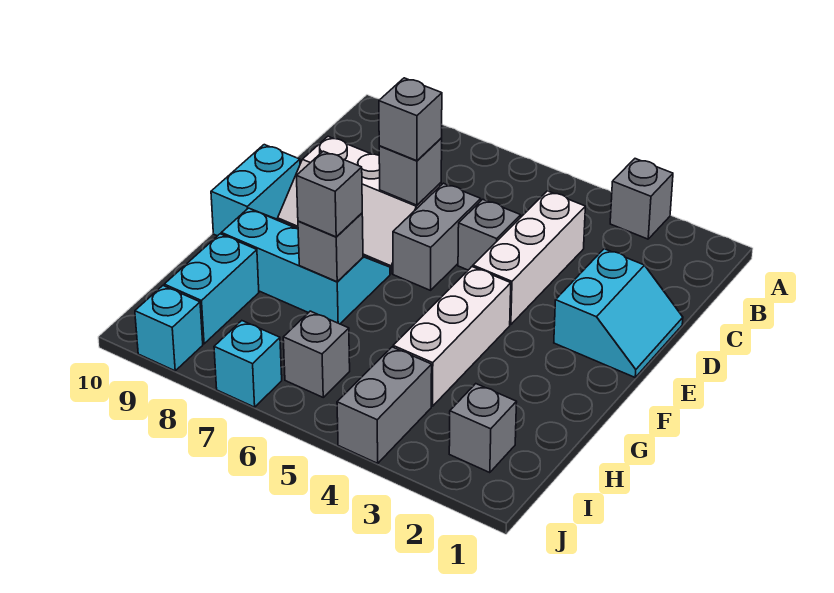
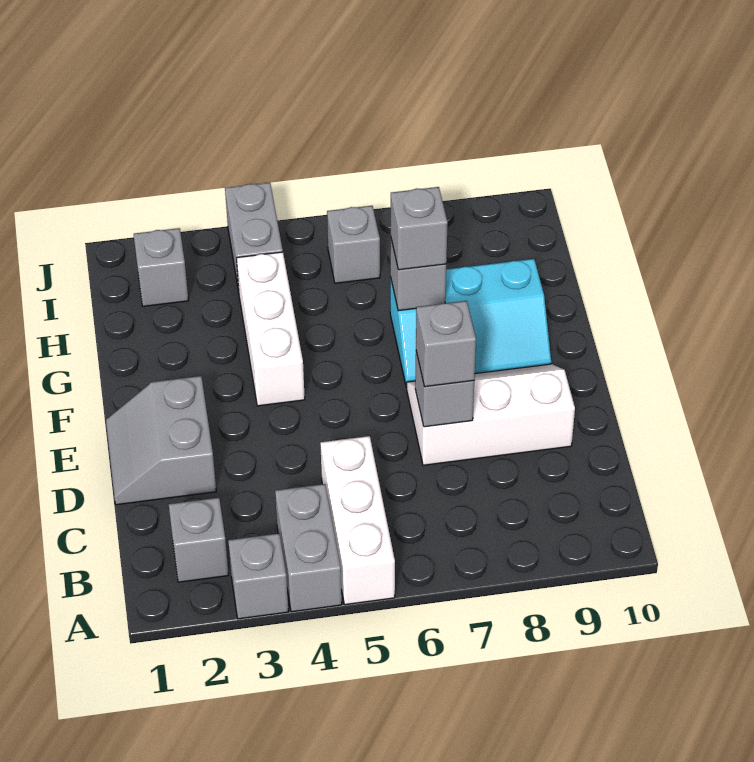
white 1x3 brick [473,191,585,325] -> white 1x3 brick moved to [320,436,395,605]
cyan 2x2 slope [554,249,683,377] -> grey 2x2 slope [106,376,216,505]
grey 1x1 brick [458,199,521,270] -> grey 1x1 brick moved to [169,498,229,582]
grey 1x2 brick [393,183,481,290] -> grey 1x2 brick moved to [275,484,342,612]
cyan 1x2 brick [211,145,300,236] -> none
cyan 1x2 brick [164,234,259,344] -> none
cyan 1x1 brick [214,321,282,407] -> none
cyan 1x1 brick [135,286,203,371] -> none

